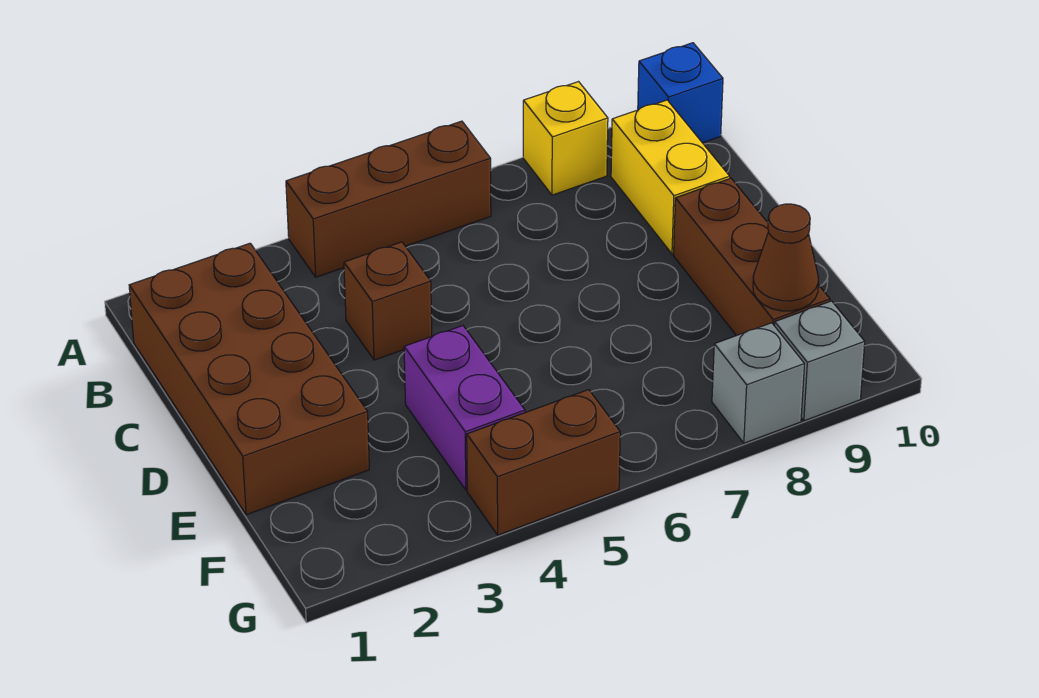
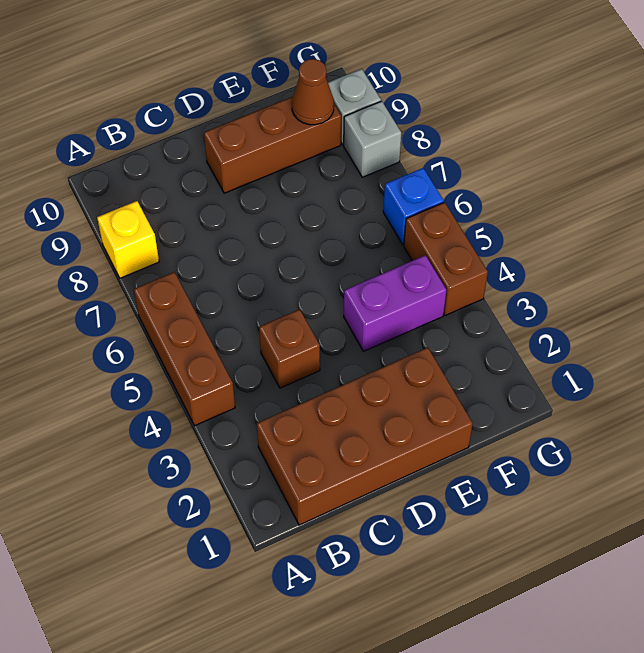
blue 1x1 brick [638,43,723,143] -> blue 1x1 brick moved to [383,168,444,245]
yellow 1x2 brick [611,100,730,254] -> none

